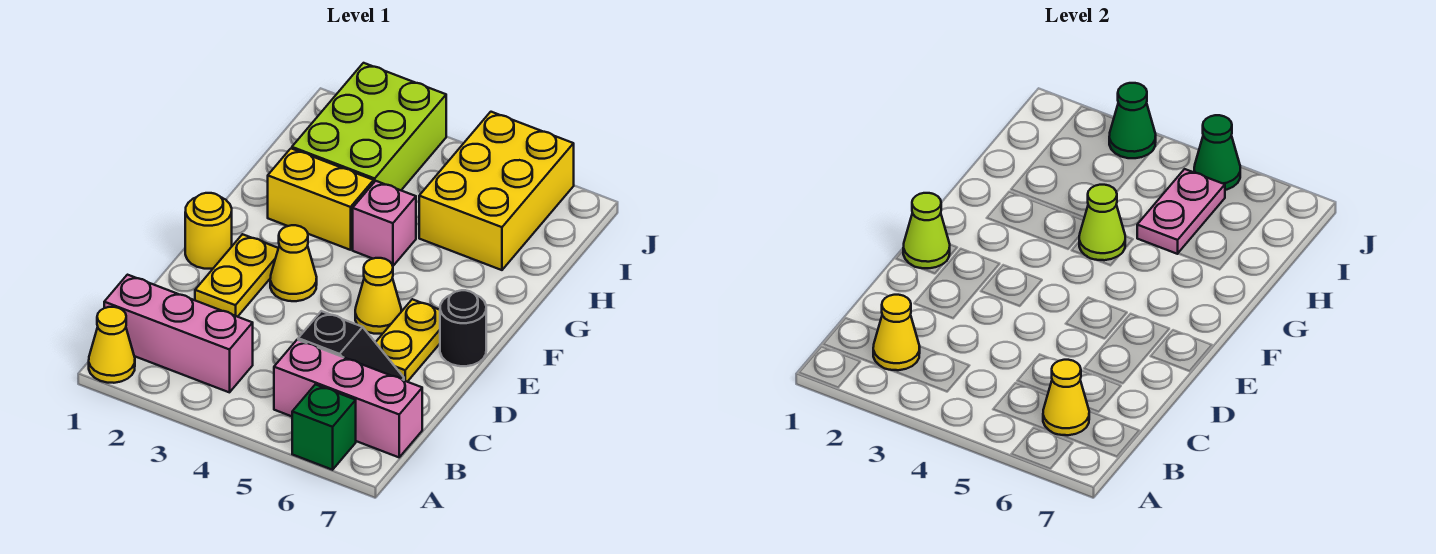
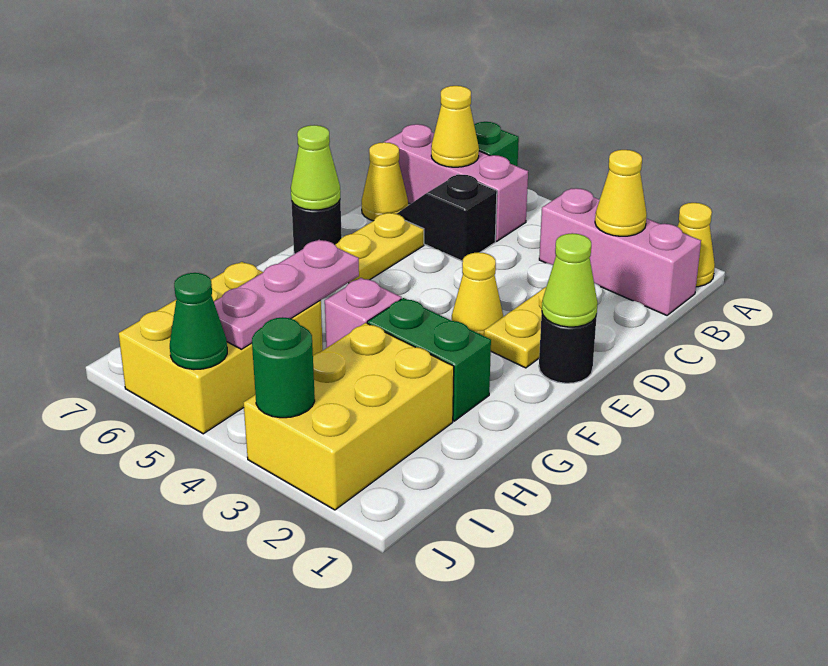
yellow 1x1 round brick [185,193,232,269] -> black 1x1 round brick [539,314,597,383]
yellow 1x1 cone [355,258,401,334] -> yellow 1x1 cone moved to [362,142,408,221]
yellow 1x2 brick [268,149,374,250] -> green 1x2 brick [367,298,491,421]
lime 1x1 cone [1079,185,1125,260] -> lime 1x1 cone moved to [291,125,340,210]
lime 2x3 brick [292,63,446,190] -> yellow 2x3 brick [244,323,454,510]
pink 1x2 plate [1137,169,1225,254] -> pink 1x3 plate [214,240,359,349]
green 1x1 cone [1109,83,1156,158] -> green 1x1 round brick [252,317,315,418]

